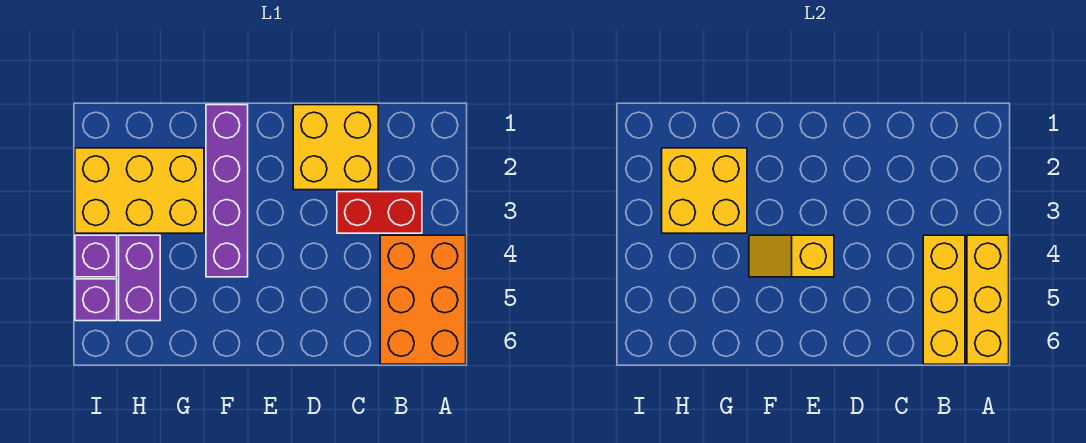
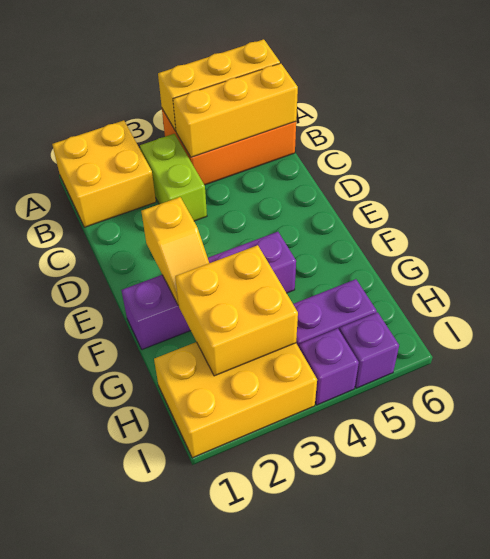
red 1x2 brick [337,192,422,233] -> lime 1x2 brick [140,134,207,221]
yellow 2x2 brick [293,105,378,190] -> yellow 2x2 brick moved to [52,120,156,227]
yellow 1x2 slope [749,235,834,277] -> yellow 1x2 slope moved to [141,197,209,305]
yellow 2x3 brick [75,148,204,233] -> yellow 2x3 brick turned to [154,342,317,458]

